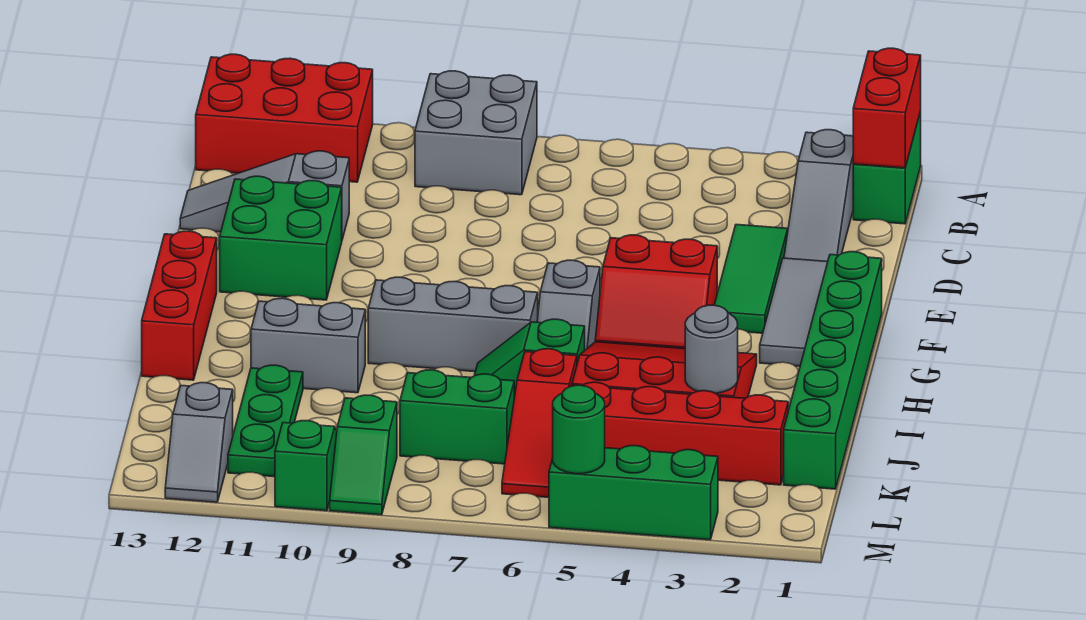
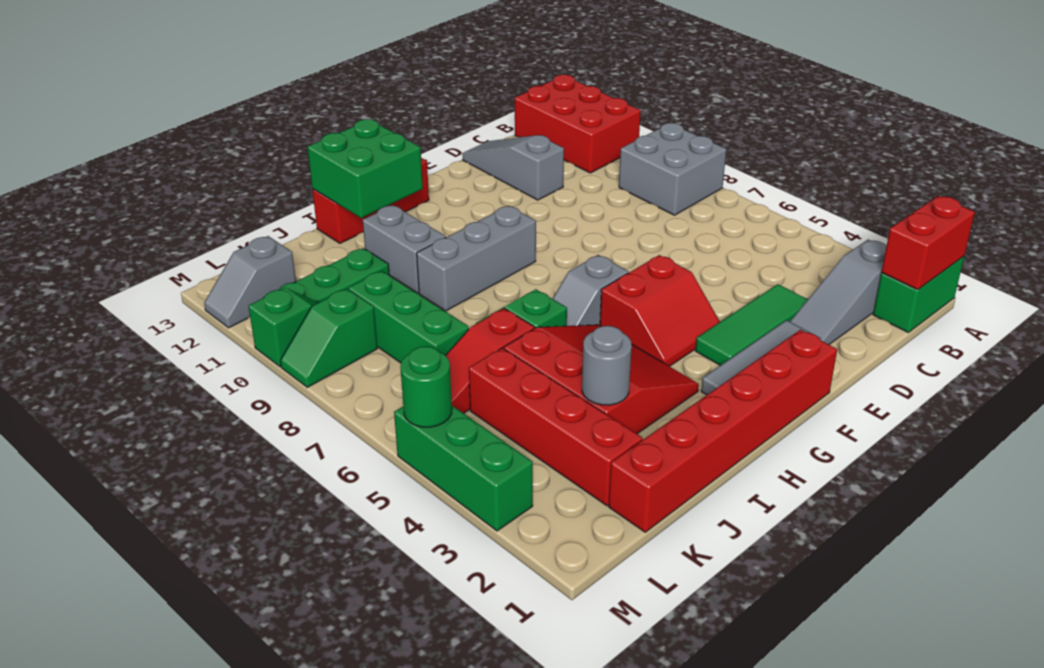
green 2x2 brick [220,176,342,300] -> green 2x2 brick moved to [308,119,423,218]
green 1x6 brick [784,252,882,489] -> red 1x6 brick [609,330,837,532]
red 2x2 slope [595,235,717,349] -> red 2x2 slope turned to [600,255,720,366]
grey 1x3 brick [368,277,538,372] -> grey 1x3 brick turned to [417,206,536,311]
green 1x2 brick [400,370,514,464] -> green 1x3 brick [349,271,469,363]

